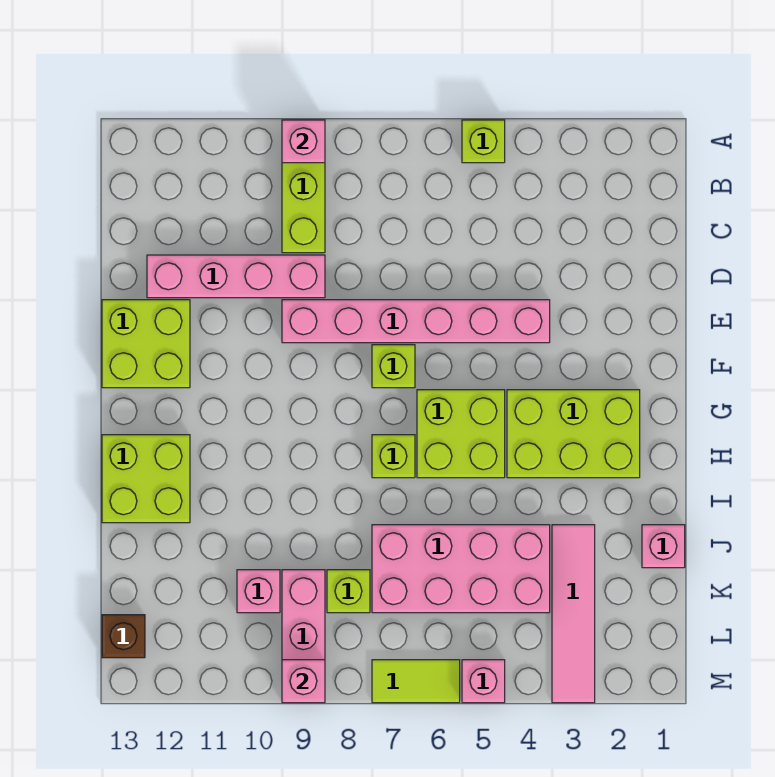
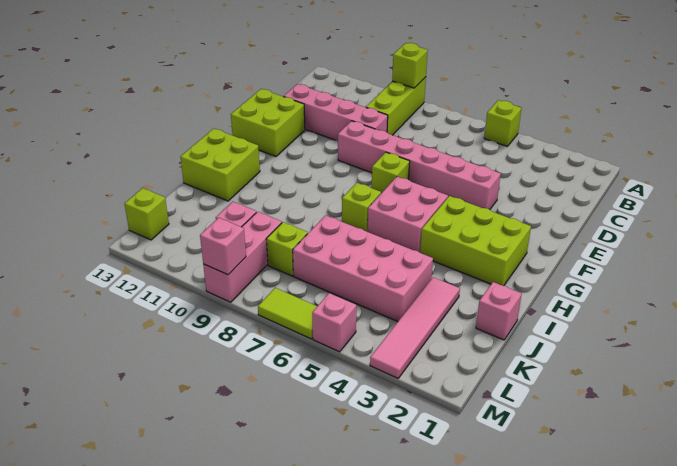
pink 1x1 brick [282,120,325,163] -> lime 1x1 brick [392,43,428,88]
lime 2x2 brick [417,390,505,478] -> pink 2x2 brick [368,177,448,252]
brown 1x1 brick [102,615,145,658] -> lime 1x1 brick [125,188,169,240]

